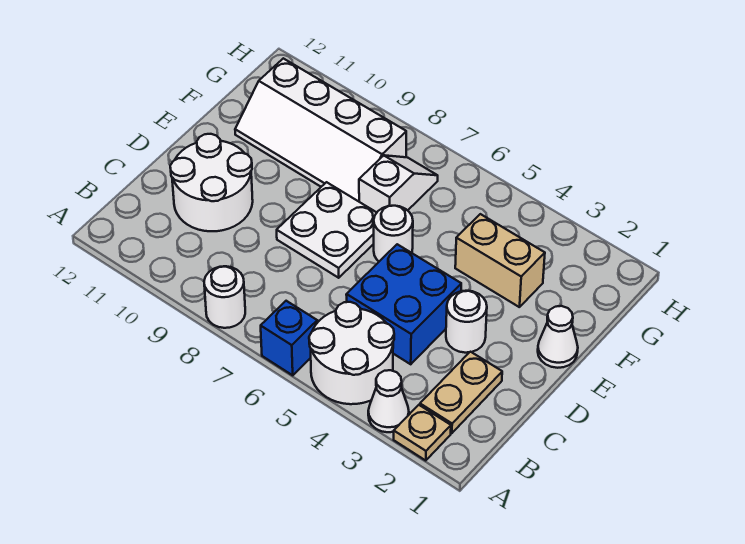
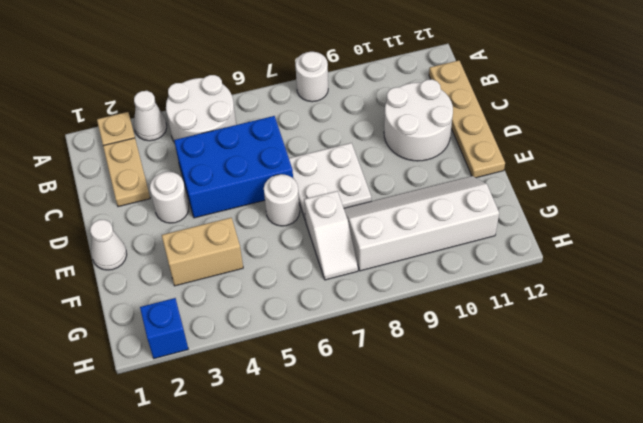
blue 1x1 brick [261,301,317,375] -> blue 1x1 brick moved to [140,298,188,359]
none -> tan 1x4 plate [429,60,505,178]
blue 2x2 brick [346,244,461,364] -> blue 2x3 brick [174,116,293,218]

